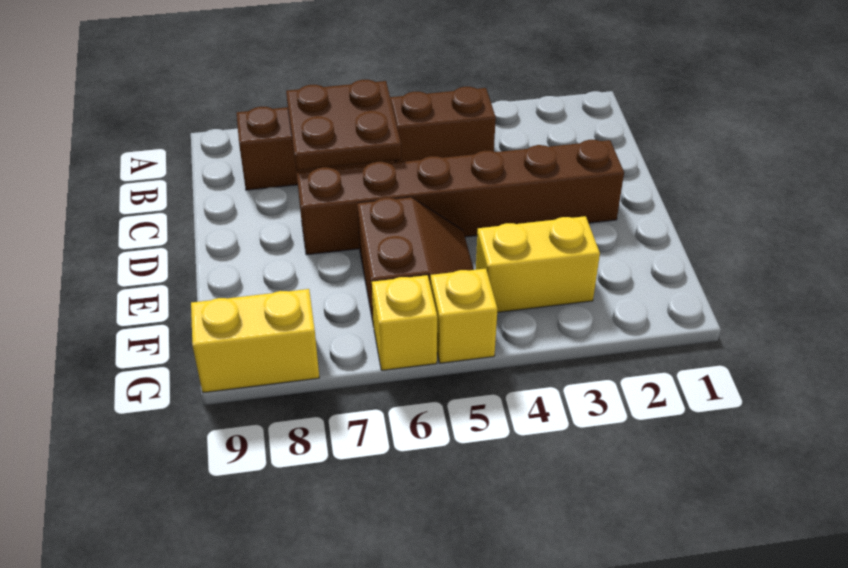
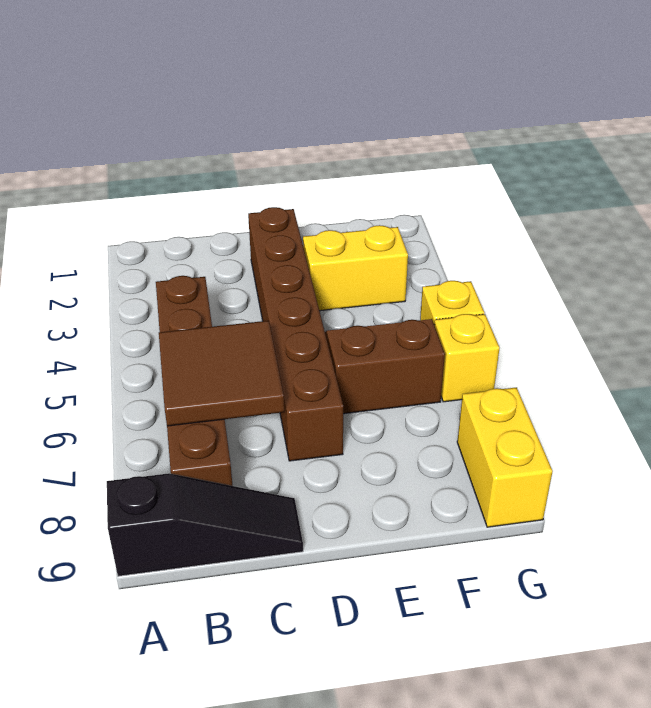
none -> black 1x3 slope [107,473,303,576]
brown 2x2 plate [286,80,401,171] -> brown 2x2 tile [159,321,284,426]
yellow 1x2 brick [476,216,600,312] -> yellow 1x2 brick turned to [303,225,408,311]

